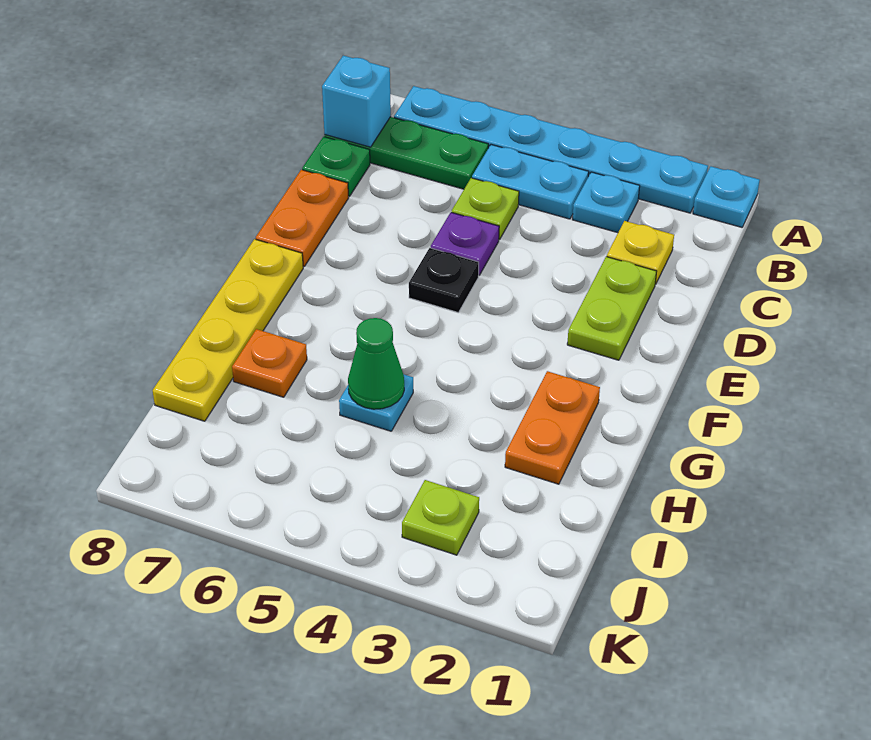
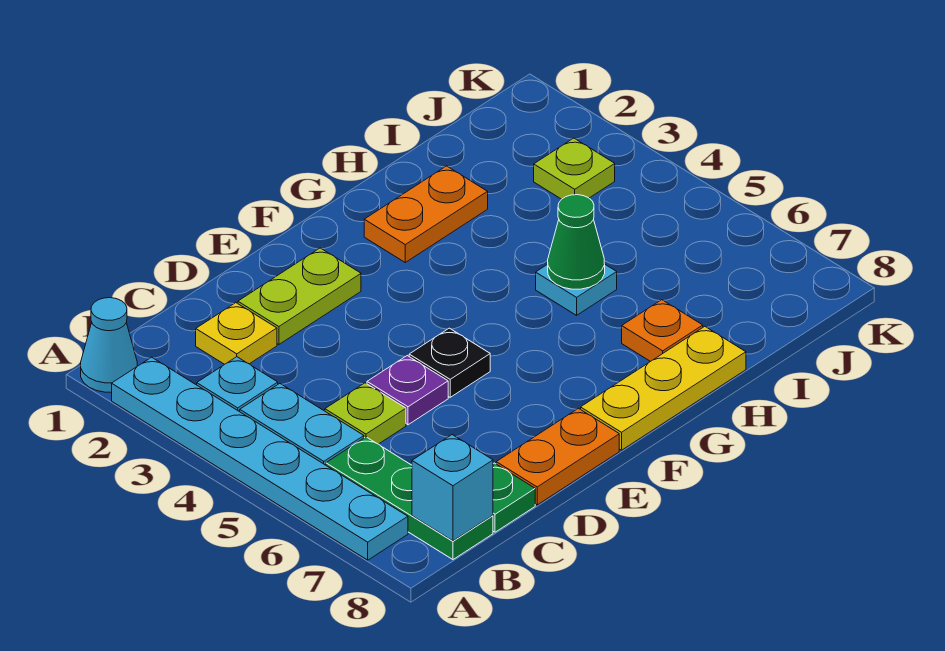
cyan 1x1 plate [693,166,760,227] -> cyan 1x1 cone [81,298,137,392]
yellow 1x4 plate [153,239,303,421] -> yellow 1x3 plate [581,327,746,450]

